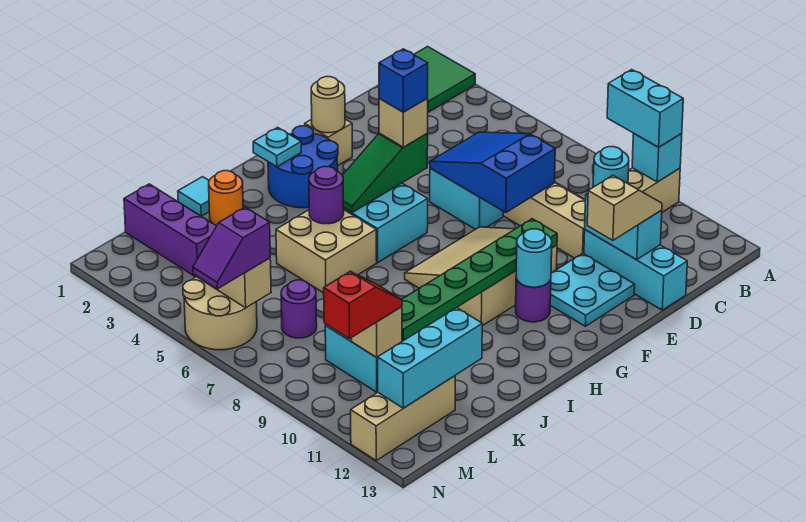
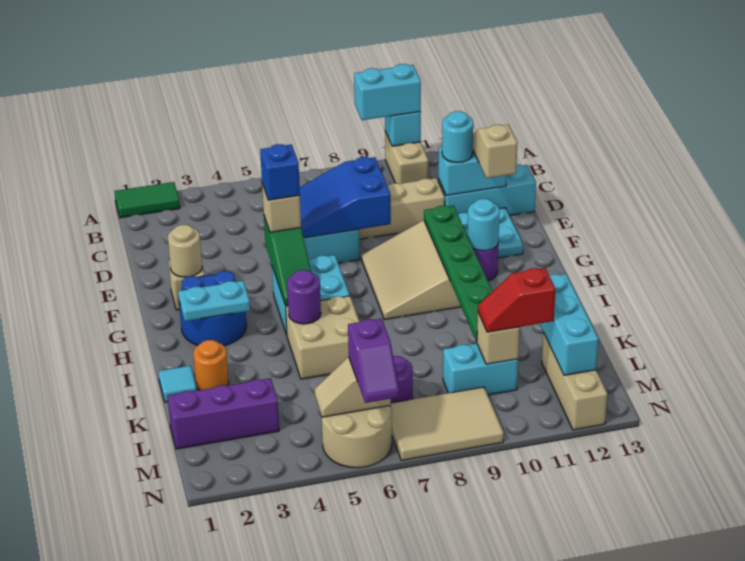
green 2x2 tile [414,47,475,112] -> green 1x2 tile [115,182,180,218]
cyan 1x1 plate [253,127,301,167] -> cyan 1x2 plate [178,281,250,321]
red 1x2 slope [324,271,402,339] -> red 1x2 slope turned to [478,268,555,332]
none -> tan 2x3 tile [390,387,504,460]

